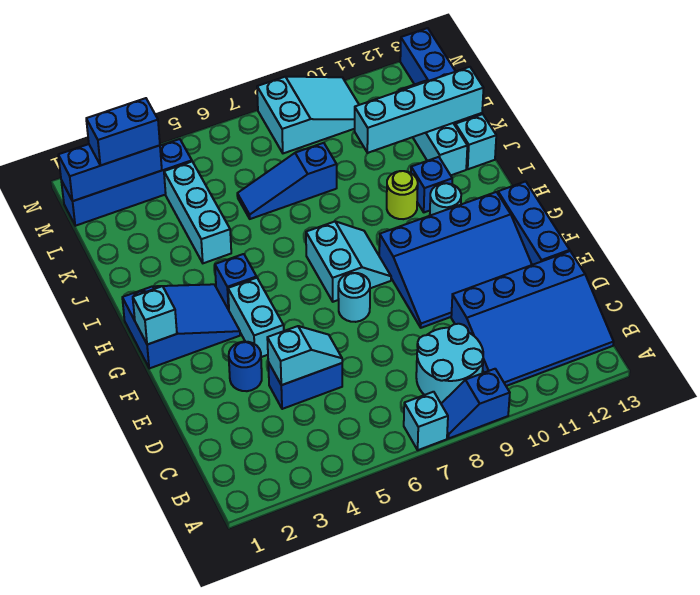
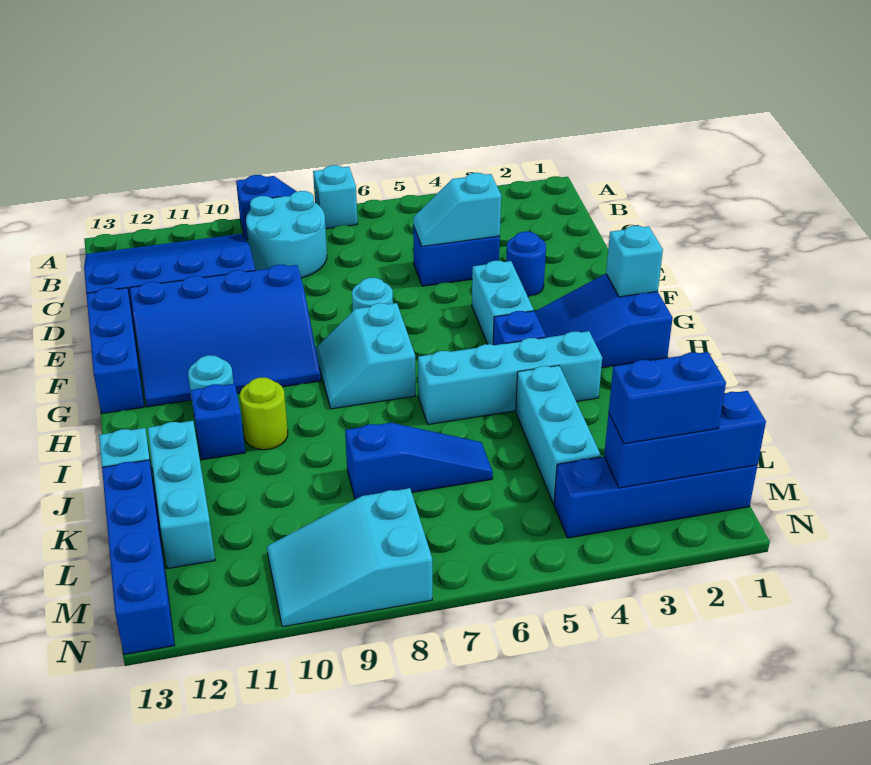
blue 3x4 slope [379,192,532,328] -> blue 3x4 slope turned to [130,265,321,407]
cyan 1x4 brick [355,67,483,153] -> cyan 1x4 brick moved to [418,331,602,425]

